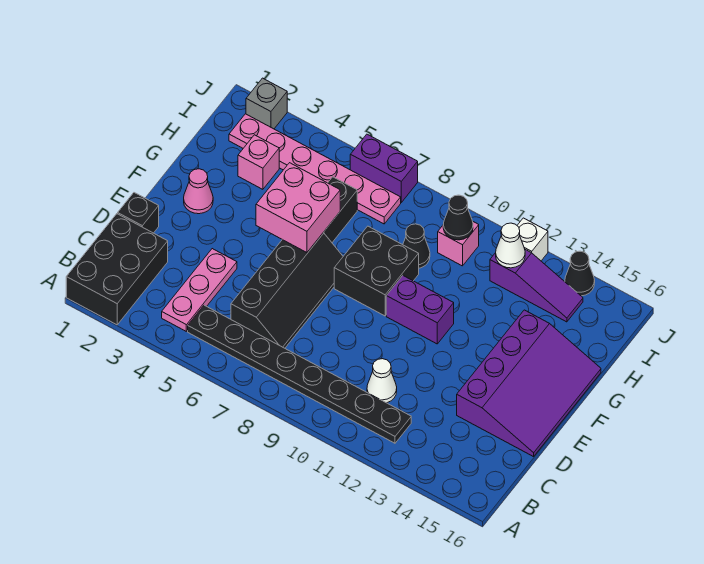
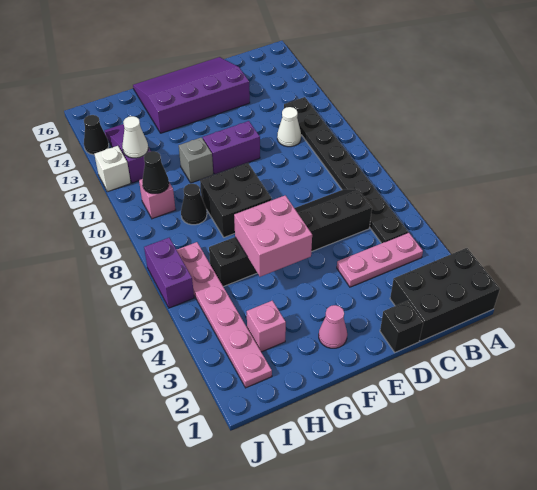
purple 1x2 brick [386,276,454,344] -> purple 1x2 brick turned to [203,121,260,174]
grey 1x1 brick [246,78,287,129] -> grey 1x1 brick moved to [179,137,213,183]

